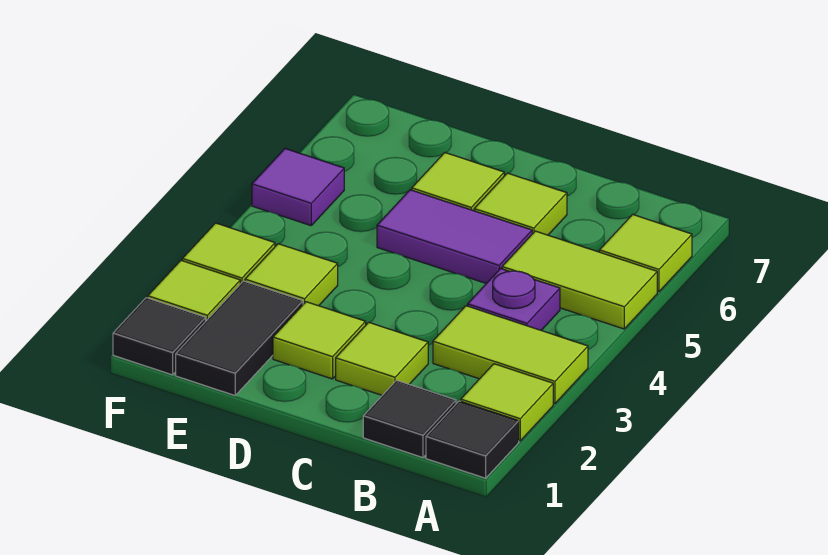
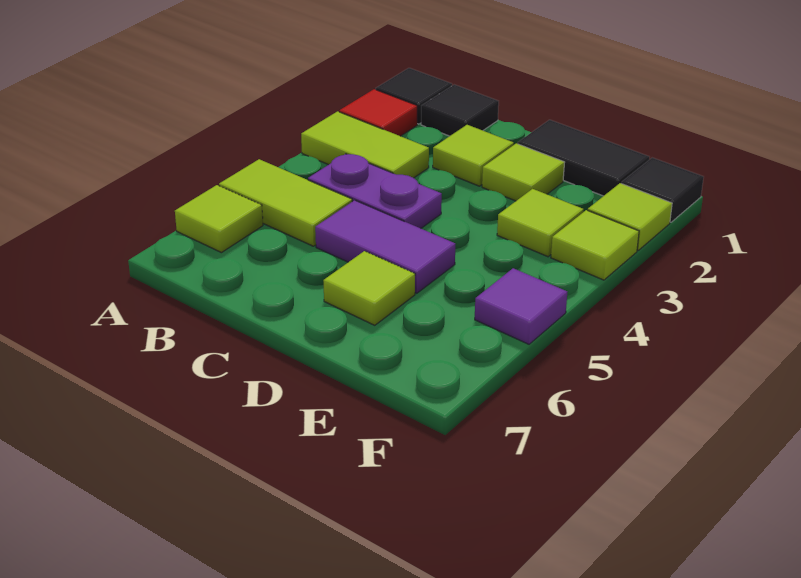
lime 1x1 tile [461,364,553,441] -> red 1x1 tile [339,89,417,136]
purple 1x1 plate [468,268,560,330] -> purple 1x2 plate [308,154,442,228]
lime 1x1 tile [474,173,567,235] -> none
black 1x2 tile [176,281,303,395] -> black 1x2 tile turned to [518,120,649,196]

